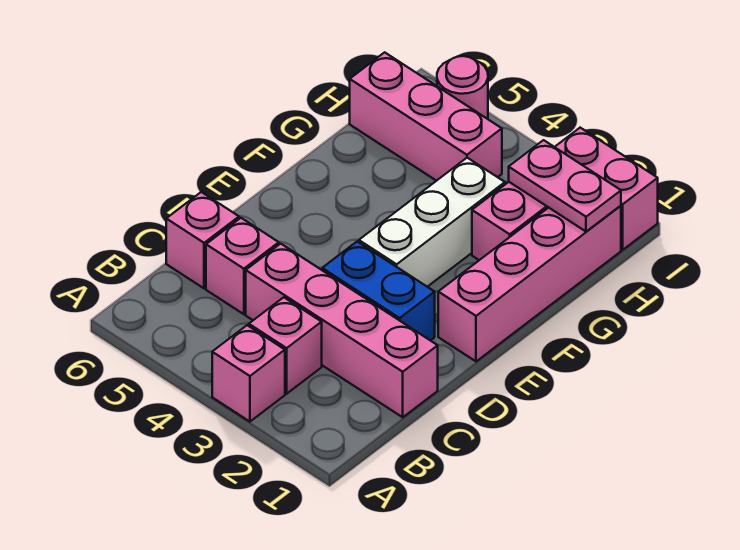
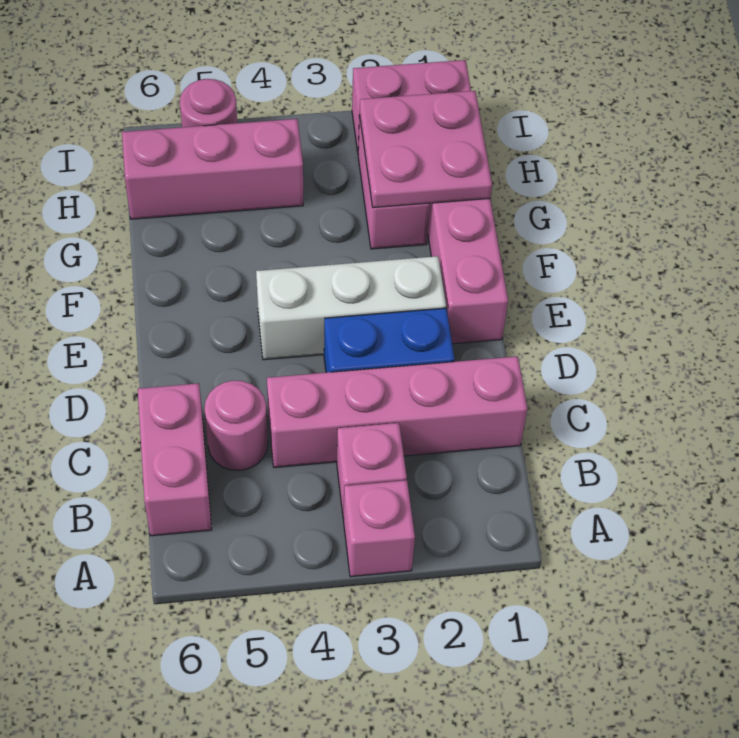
pink 1x1 brick [206,218,279,314] -> pink 1x1 round brick [205,381,268,470]
pink 1x1 brick [166,192,239,288] -> pink 1x2 brick [138,383,212,536]
white 1x3 brick [359,158,505,287] -> white 1x3 brick turned to [256,256,446,360]
pink 1x2 plate [509,140,621,232] -> pink 2x2 plate [360,91,492,208]

